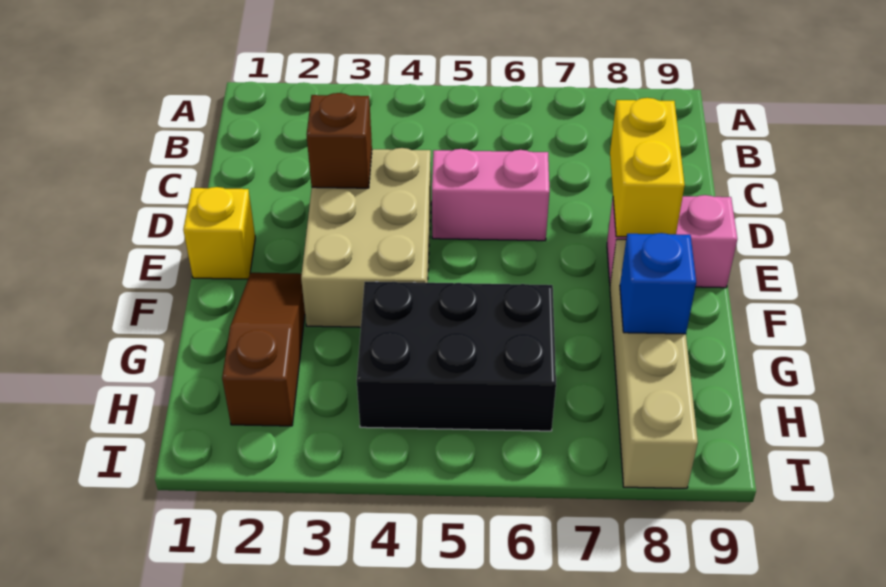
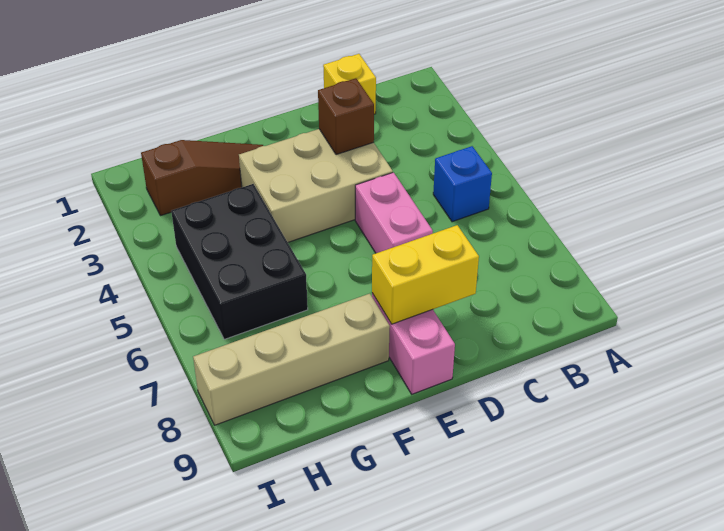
yellow 1x1 brick [183,187,255,279] -> yellow 1x1 brick moved to [323,54,376,114]
blue 1x1 brick [620,233,696,334] -> blue 1x1 brick moved to [433,146,492,222]

